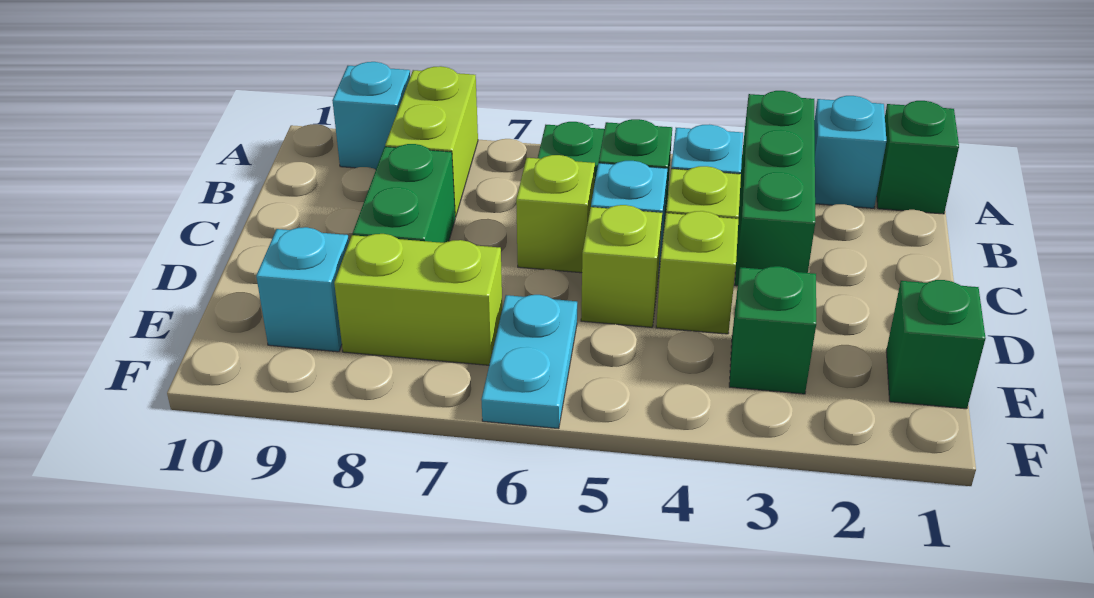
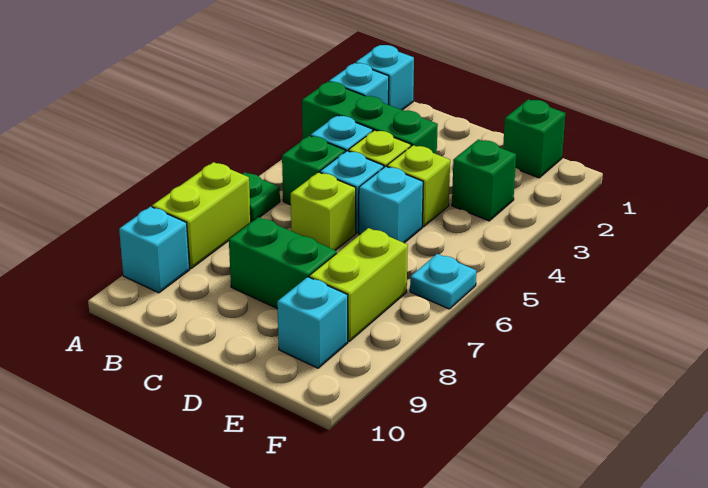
green 1x1 brick [877,101,959,214] -> cyan 1x1 brick [356,45,414,110]
lime 1x2 brick [385,66,478,217] -> lime 1x2 brick turned to [152,162,251,269]
lime 1x1 brick [581,205,662,327] -> cyan 1x1 brick [359,166,423,243]
cyan 1x2 plate [481,295,577,429] -> cyan 1x1 plate [410,254,476,309]

